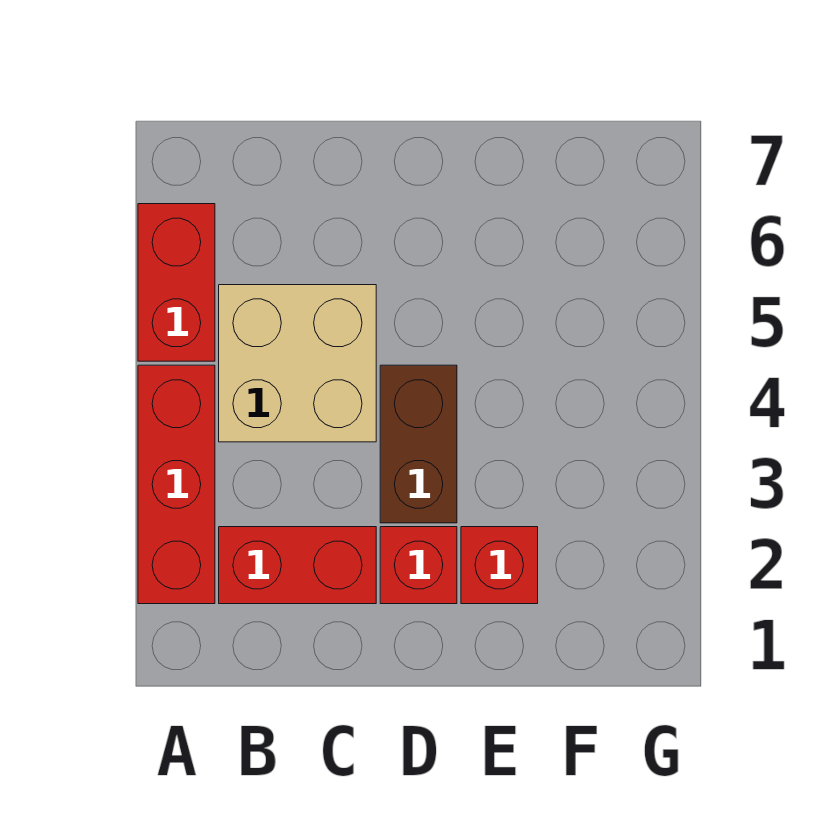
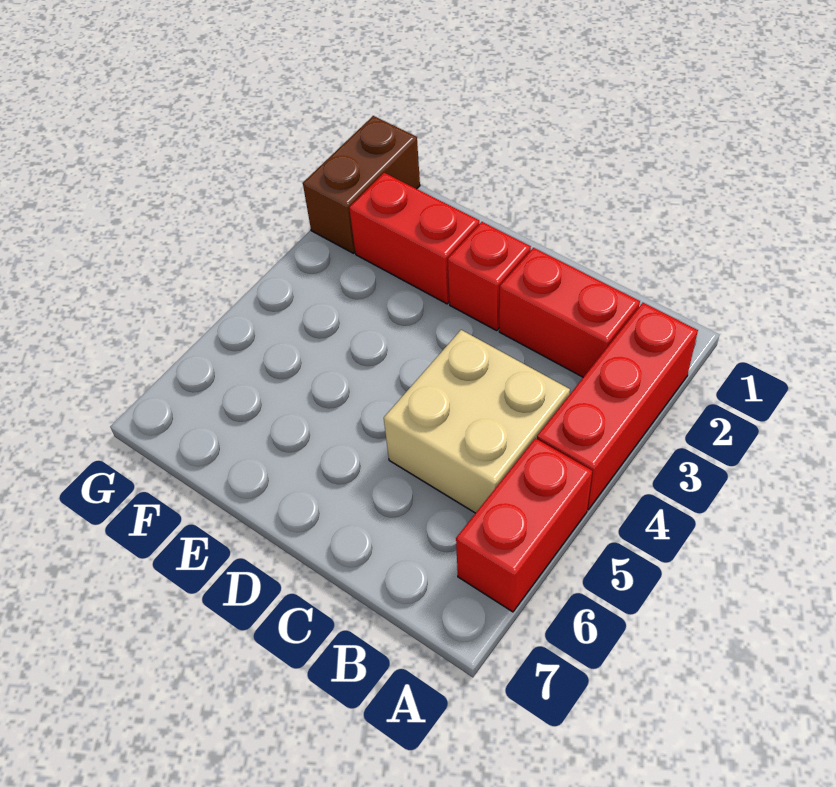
brown 1x2 brick [380,365,457,523] -> brown 1x2 brick moved to [303,116,420,253]
red 1x1 brick [461,527,538,604] -> red 1x2 brick [349,173,479,304]

